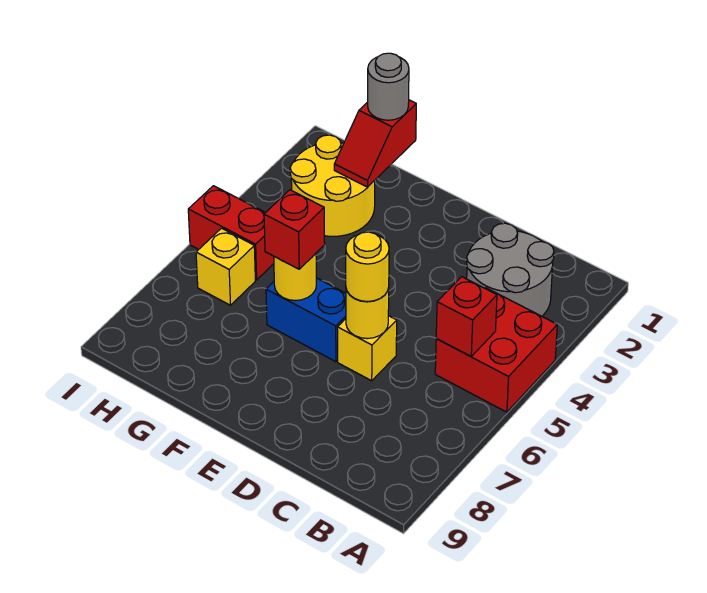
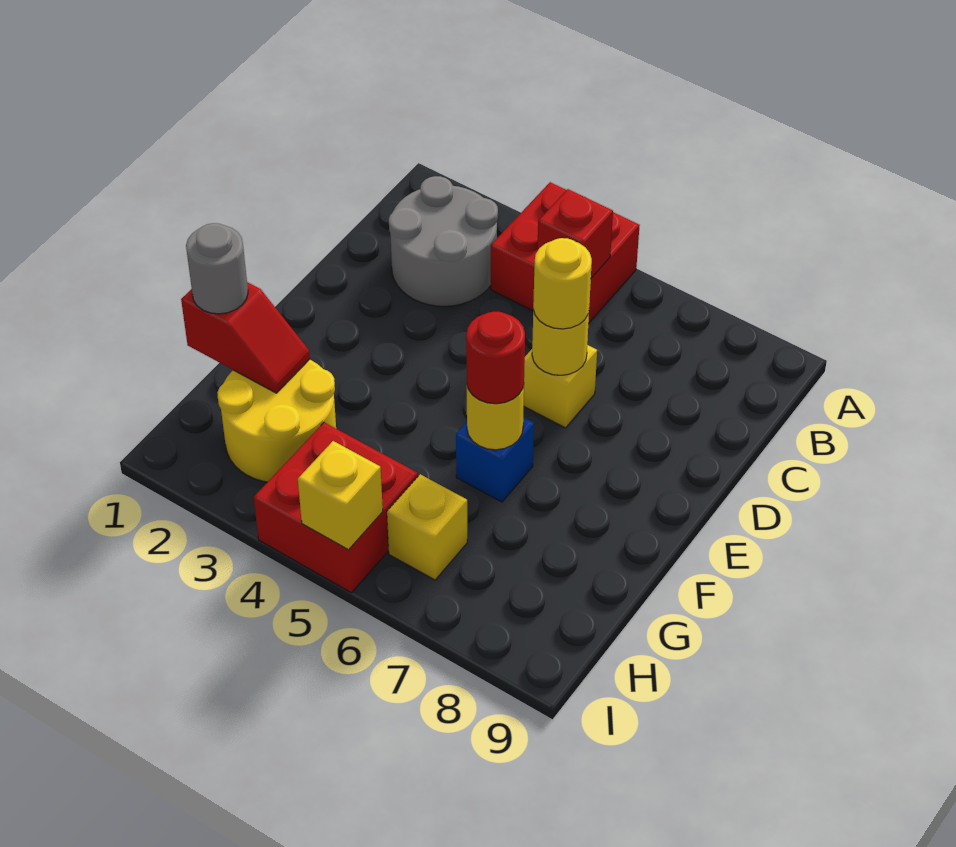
blue 1x2 brick [266,278,346,362] -> blue 1x1 brick [456,417,534,502]
red 1x1 brick [264,190,325,269] -> red 1x1 round brick [466,312,525,404]
red 1x2 brick [188,186,274,280] -> red 2x2 brick [254,422,418,593]
none -> yellow 1x1 brick [298,441,383,550]

